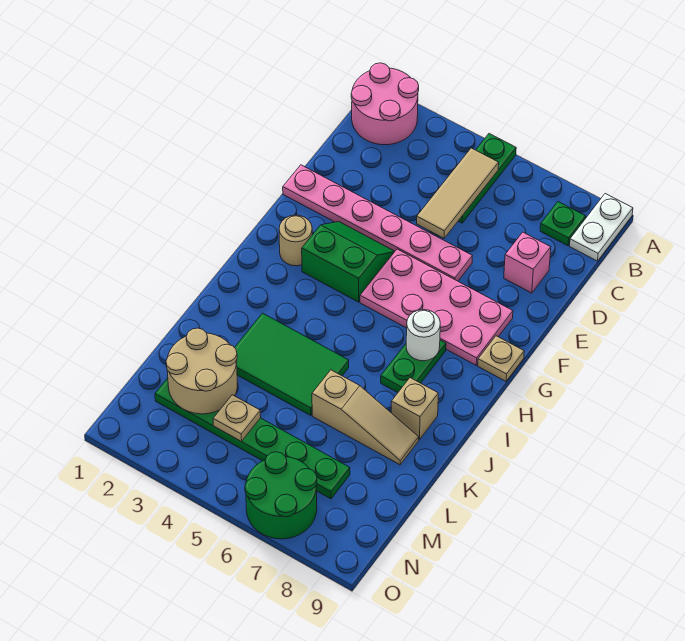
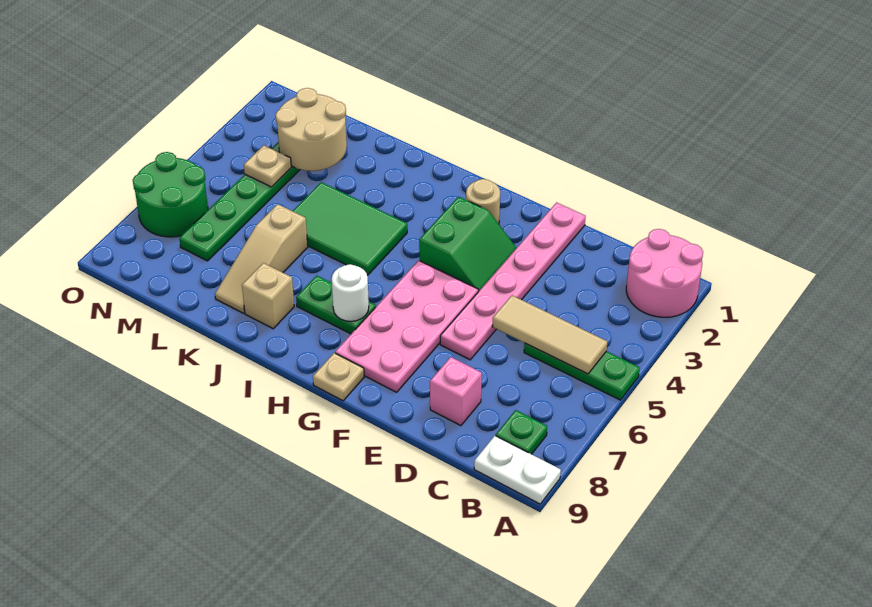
green 2x3 tile [235,313,349,416] -> green 2x3 tile turned to [293,182,407,275]

